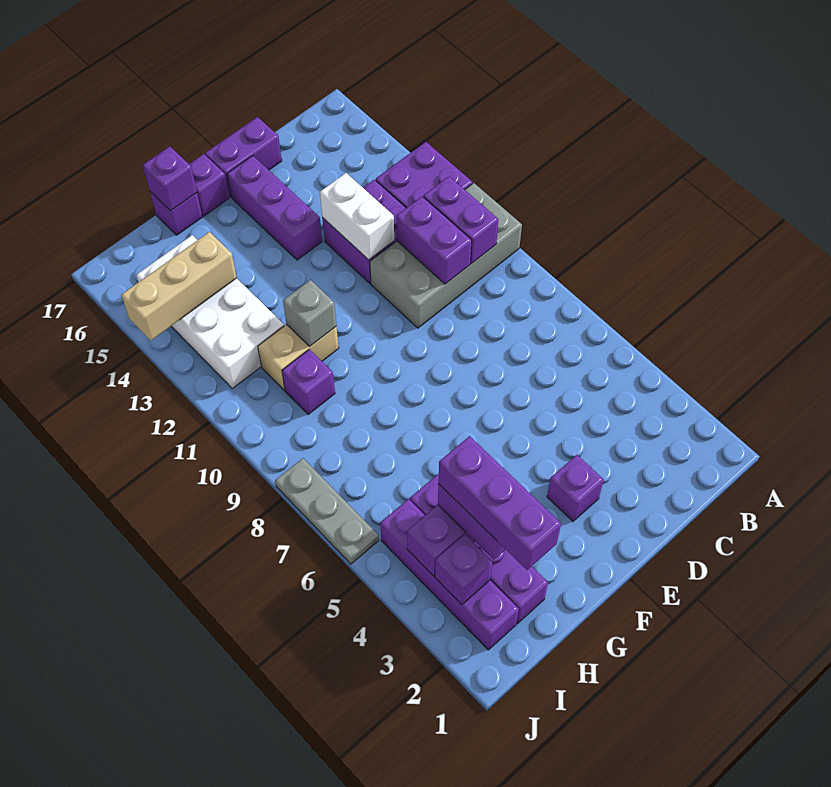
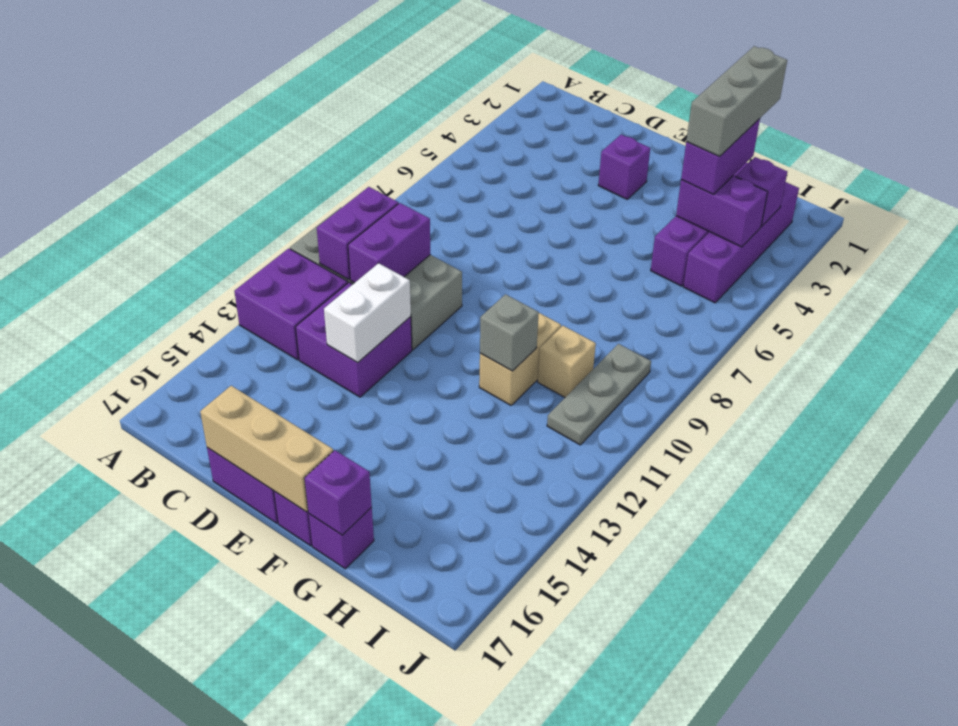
purple 1x3 brick [227,156,322,260] -> none
tan 1x2 brick [258,324,339,390] -> tan 1x2 brick turned to [479,313,561,405]
purple 1x3 brick [438,436,561,570] -> grey 1x3 brick [686,46,787,157]
purple 1x1 brick [282,349,335,414] -> tan 1x1 brick [538,326,596,397]
white 2x4 brick [136,235,284,388] -> none
tan 1x3 brick [121,232,237,341] -> tan 1x3 brick moved to [200,386,333,512]
grey 1x3 plate [275,458,379,564] -> grey 1x3 plate moved to [547,344,651,445]

